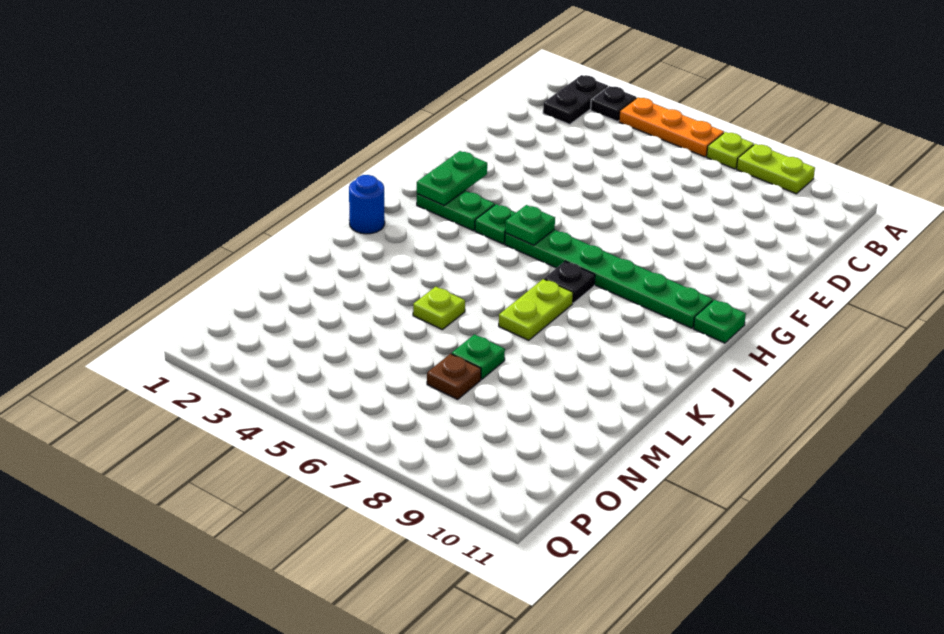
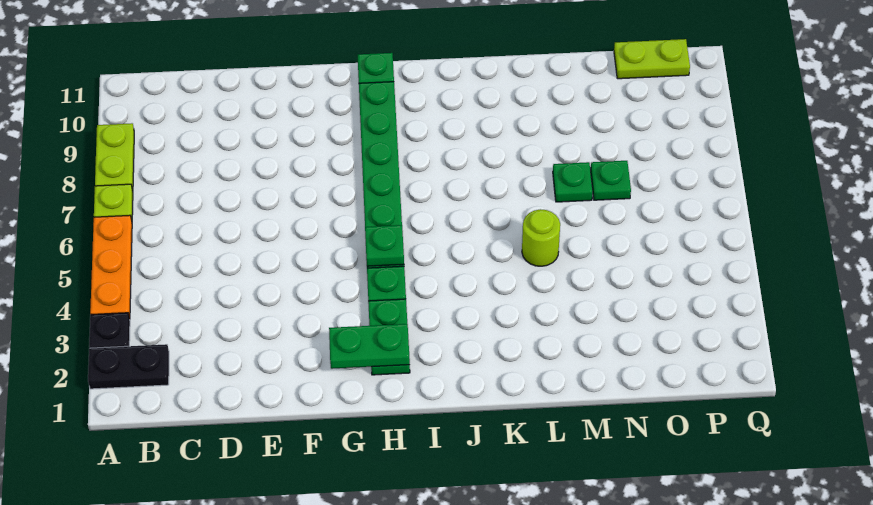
black 1x1 plate [544,261,595,303] -> none
blue 1x1 round brick [349,175,385,234] -> none
lime 1x2 plate [499,279,573,340] -> lime 1x2 plate moved to [614,39,690,79]
lime 1x1 plate [413,287,465,330] -> lime 1x1 round brick [522,209,560,266]
brown 1x1 plate [427,354,481,399] -> green 1x1 plate [591,161,631,200]

